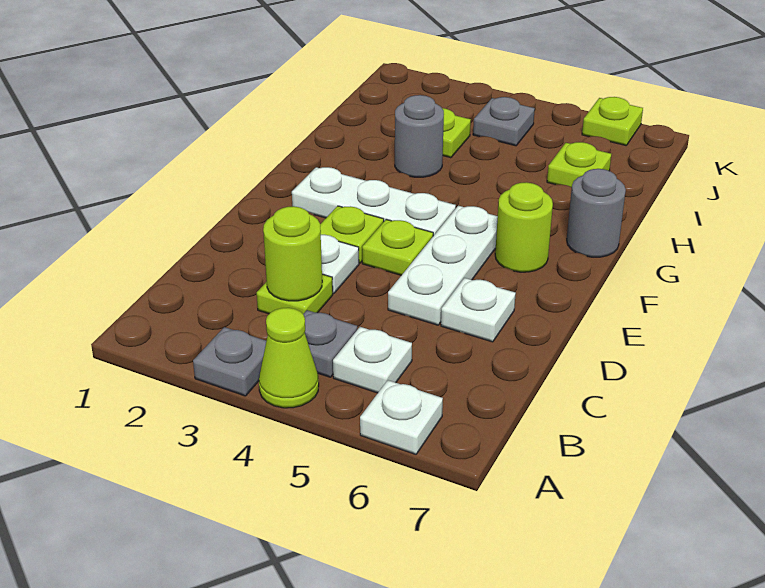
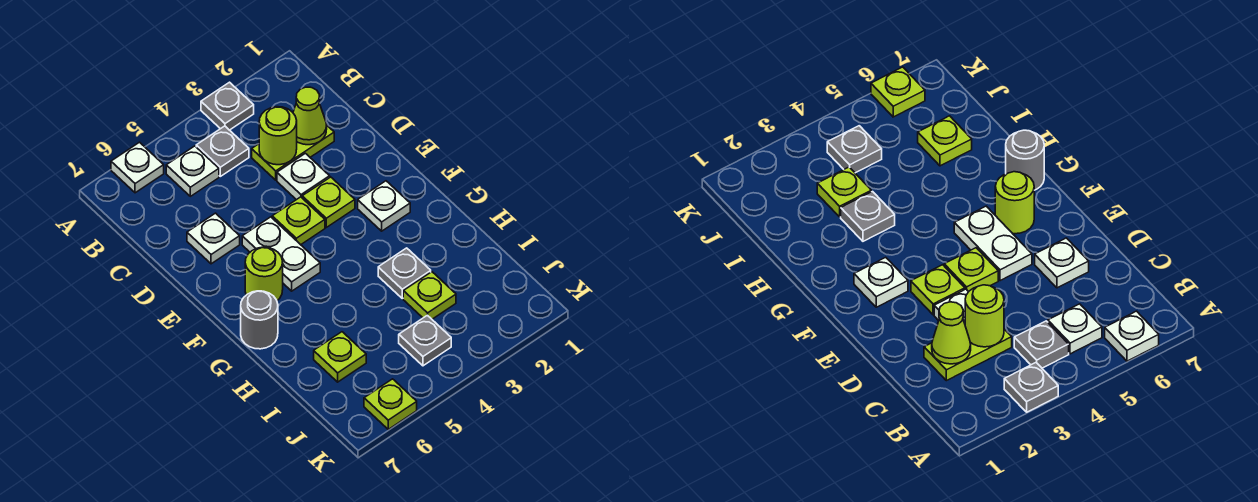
lime 1x1 cone [259,308,319,408] -> lime 1x1 cone moved to [293,87,327,145]
lime 1x1 plate [257,274,333,314] -> lime 1x2 plate [252,126,334,180]
white 1x3 plate [388,206,498,325] -> white 1x2 plate [242,217,320,291]
white 1x3 plate [292,167,456,236] -> white 1x1 plate [358,181,410,231]
grey 1x1 round brick [395,95,444,177] -> grey 1x1 plate [378,248,431,298]

